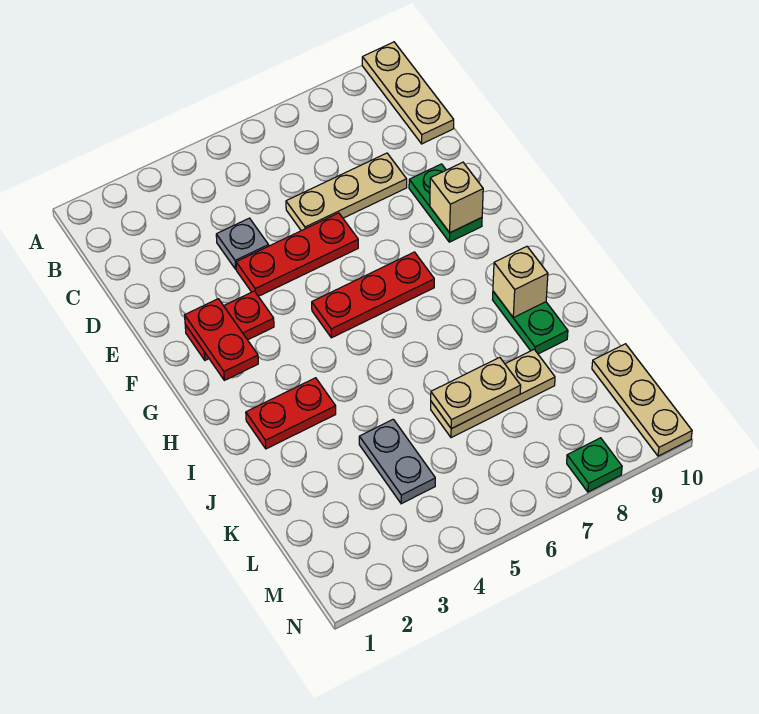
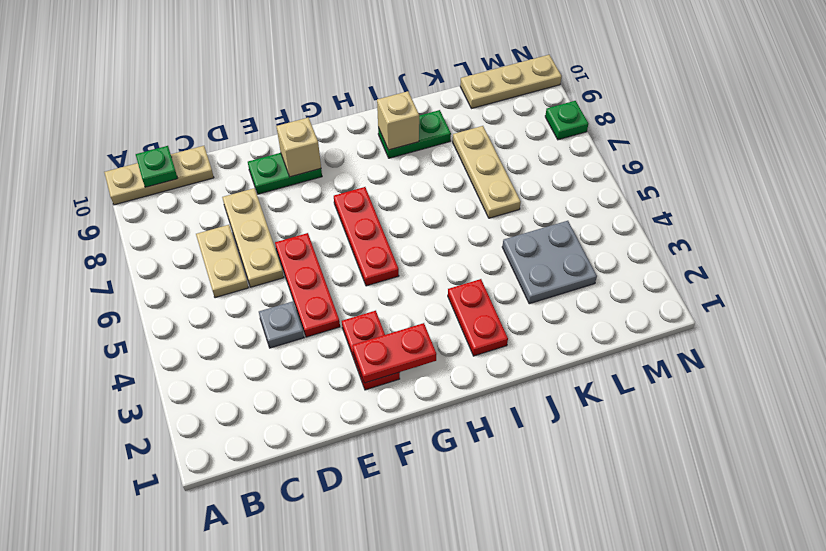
none -> green 1x1 plate [136,146,177,187]
grey 1x2 plate [359,419,435,504] -> grey 2x2 plate [502,221,597,304]
tan 1x2 plate [431,357,521,429] -> tan 1x2 plate moved to [196,225,249,298]

